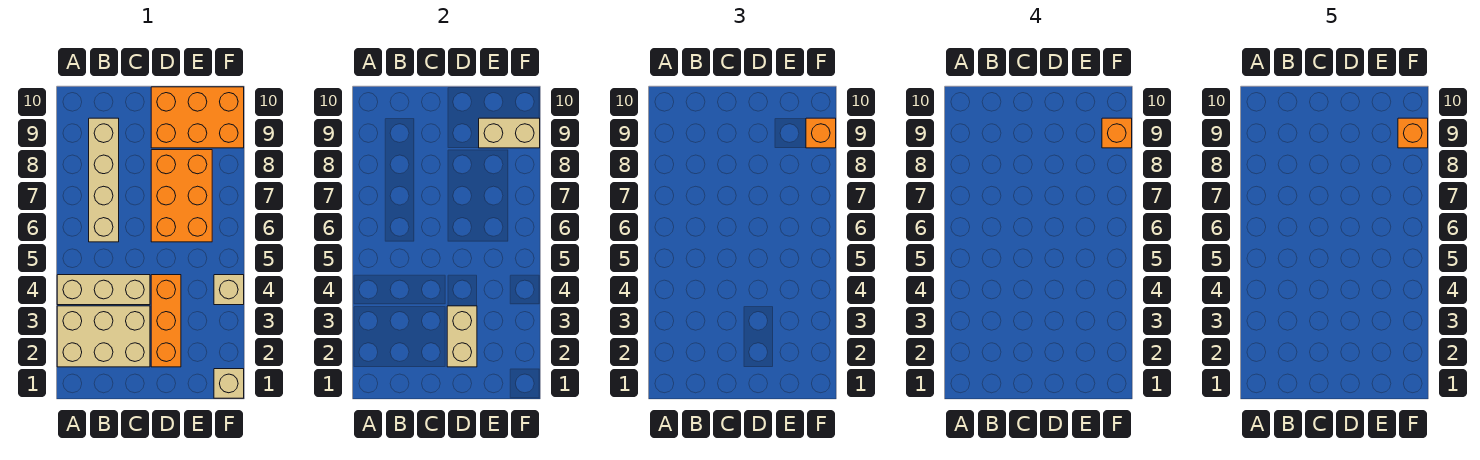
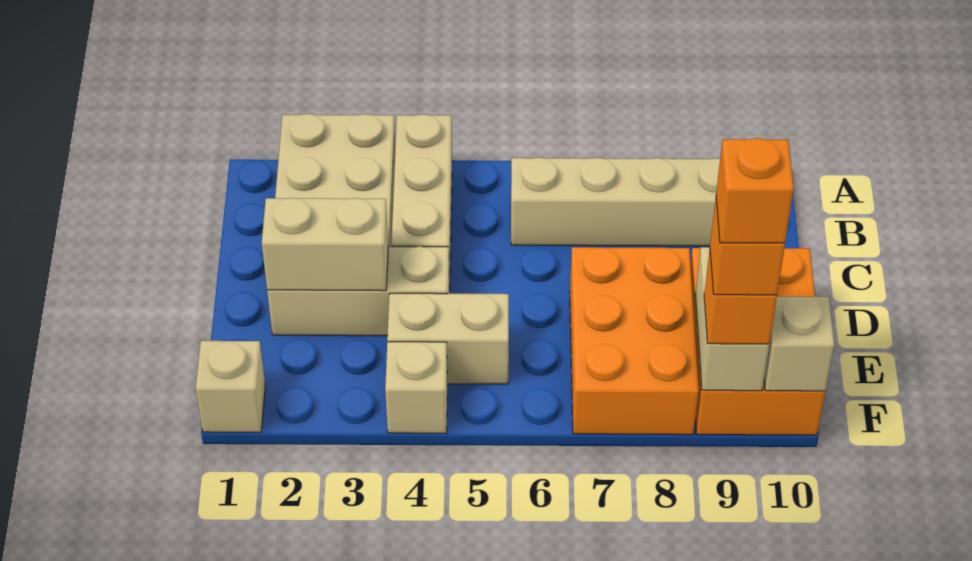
orange 1x3 brick [151,275,181,367] -> tan 1x3 brick [267,247,449,336]
orange 2x3 brick [151,150,212,242] -> orange 2x3 brick turned to [570,247,699,435]
none -> tan 1x2 brick [387,293,509,384]
none -> tan 1x1 brick [764,296,834,391]

